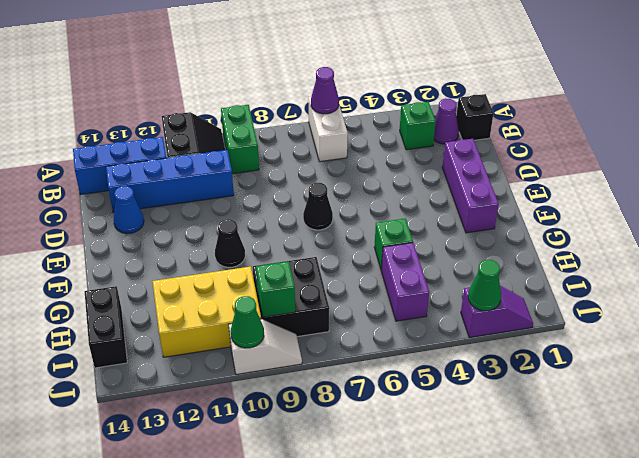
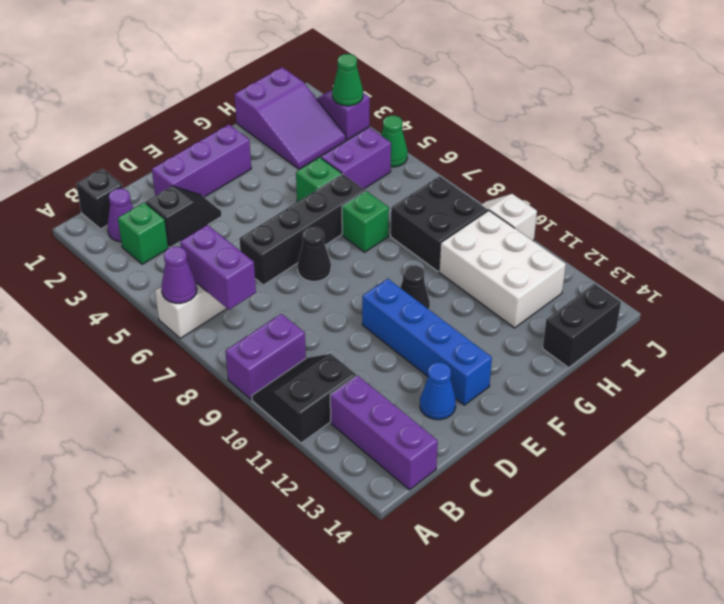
green 1x2 brick [221,105,259,174] -> purple 1x2 brick [225,314,306,400]
none -> purple 1x2 brick [180,225,256,310]
blue 1x3 brick [73,137,166,195] -> purple 1x3 brick [330,375,438,490]
none -> black 1x2 slope [146,186,222,248]
blue 1x4 brick [106,150,234,213] -> blue 1x4 brick moved to [362,279,492,405]
none -> black 1x4 brick [239,174,365,285]
none -> purple 2x3 slope [234,67,346,169]
yellow 2x3 brick [152,267,261,357] -> white 2x3 brick [439,211,566,328]
green 1x1 brick [256,261,295,317] -> green 1x1 brick moved to [342,191,389,252]
green 1x1 cone [231,296,264,348] -> green 1x1 cone moved to [381,116,408,167]

